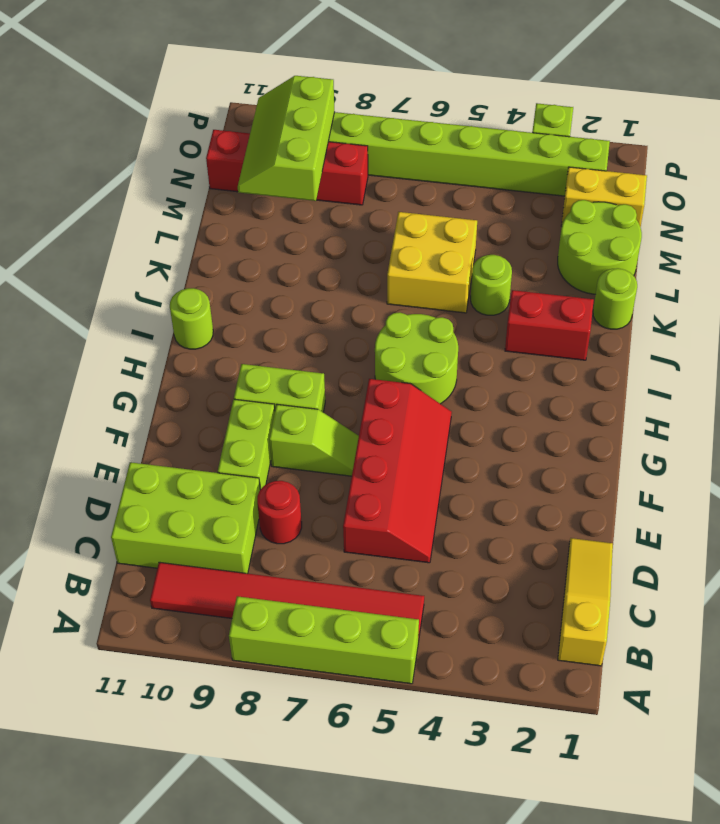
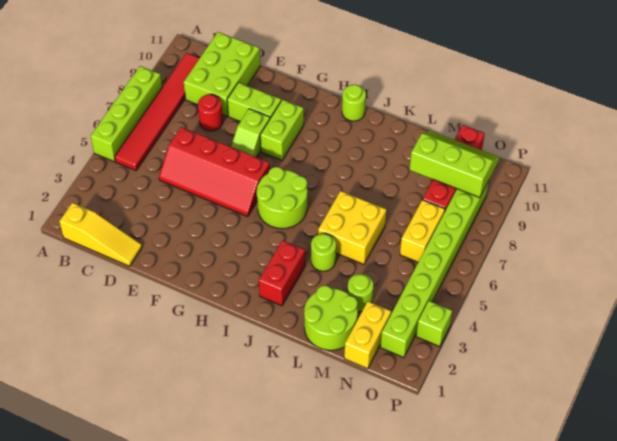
lime 1x1 round brick [593,268,637,329] -> lime 1x1 round brick moved to [347,274,373,312]
none -> yellow 1x2 brick [400,200,445,262]

